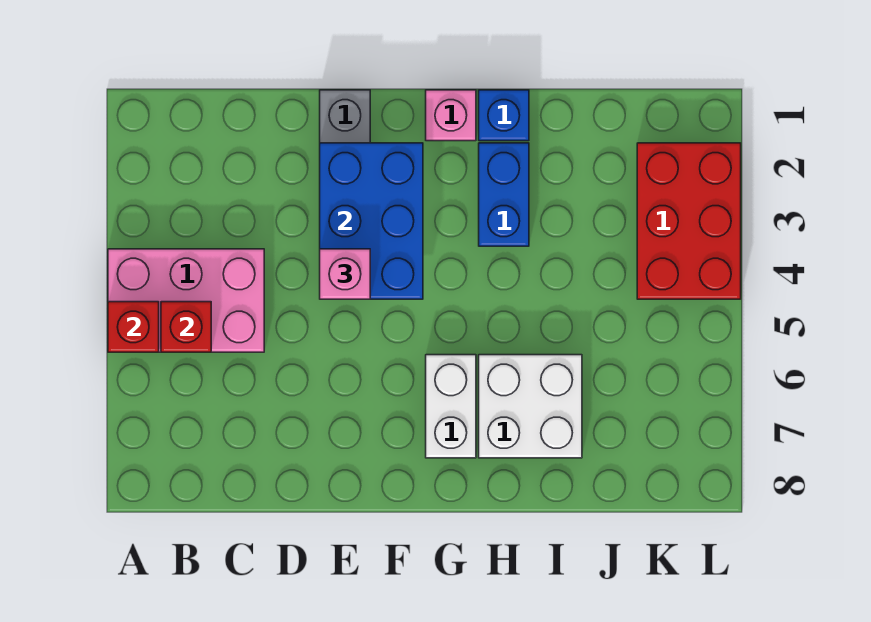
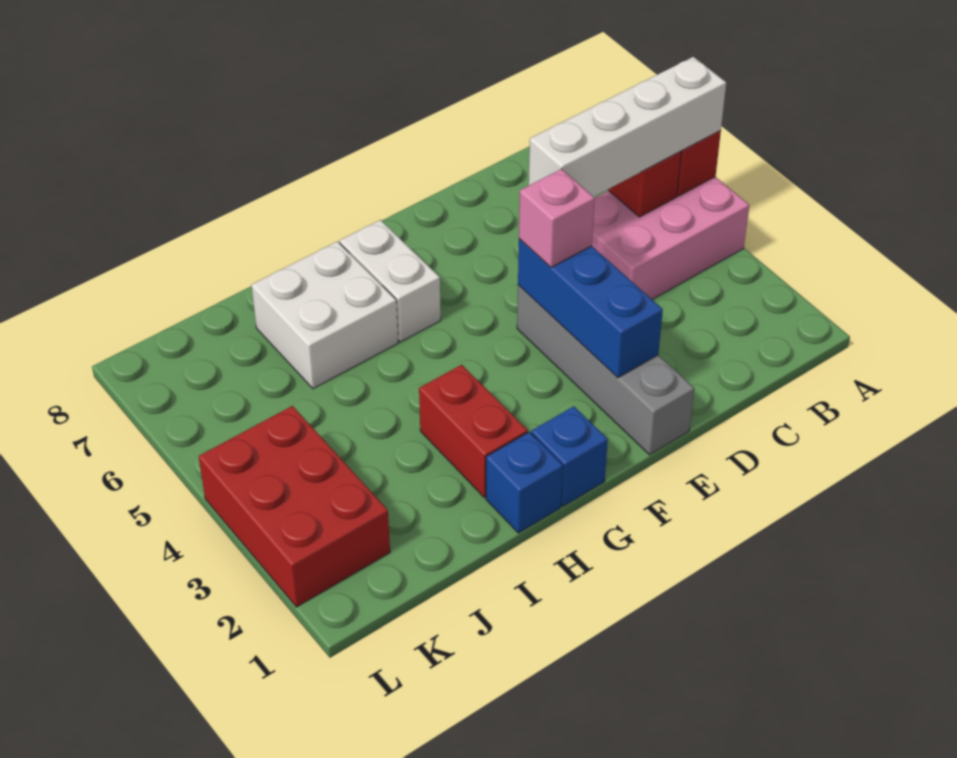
none -> white 1x4 brick [529,57,726,197]
blue 2x3 brick [320,143,423,299] -> blue 1x3 brick [518,239,663,378]
pink 1x1 brick [426,90,476,141] -> blue 1x1 brick [531,406,608,506]
blue 1x2 brick [479,143,529,246] -> red 1x2 brick [419,365,528,497]

